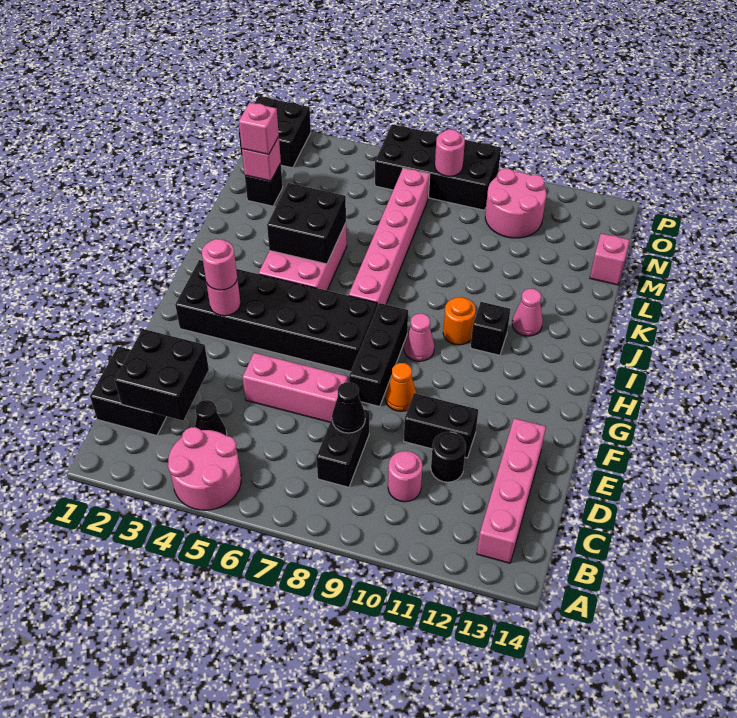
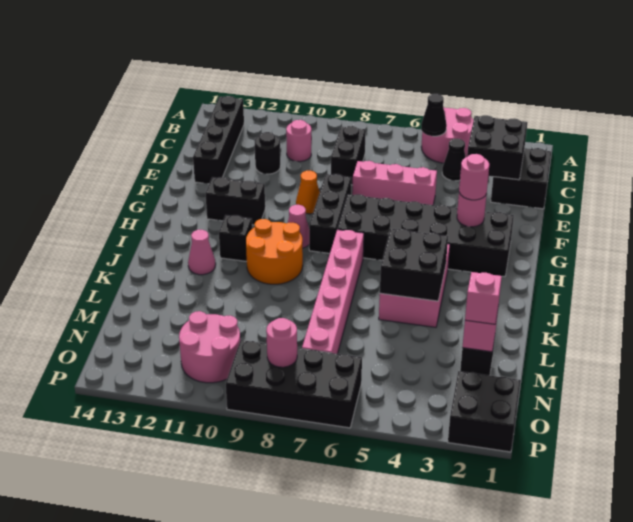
pink 1x4 brick [477,418,546,563] -> black 1x4 brick [193,96,244,184]
black 1x1 cone [332,382,365,433] -> black 1x1 cone moved to [421,94,447,136]
black 1x2 brick [404,393,478,458] -> black 1x2 brick moved to [205,177,265,225]
orange 1x1 round brick [443,297,476,345] -> orange 2x2 round brick [246,219,303,284]
pink 1x1 brick [590,233,630,285] -> none

